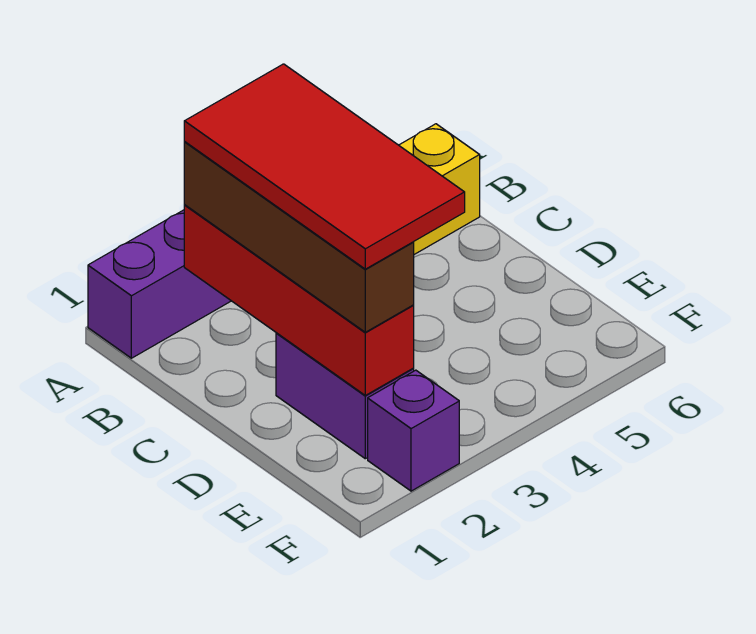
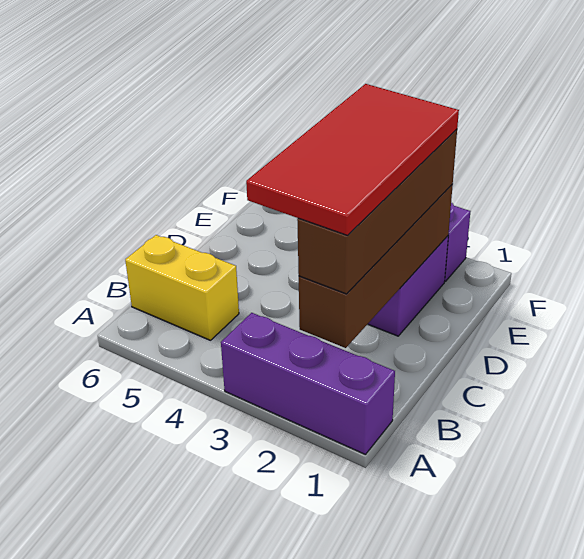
red 1x4 brick [184,205,414,395] -> brown 1x4 brick [299,184,453,348]

